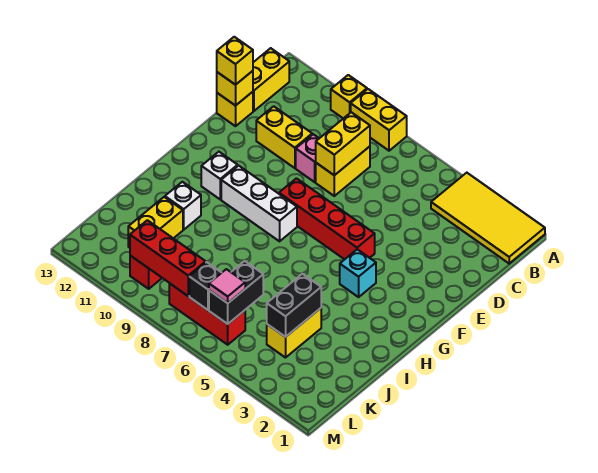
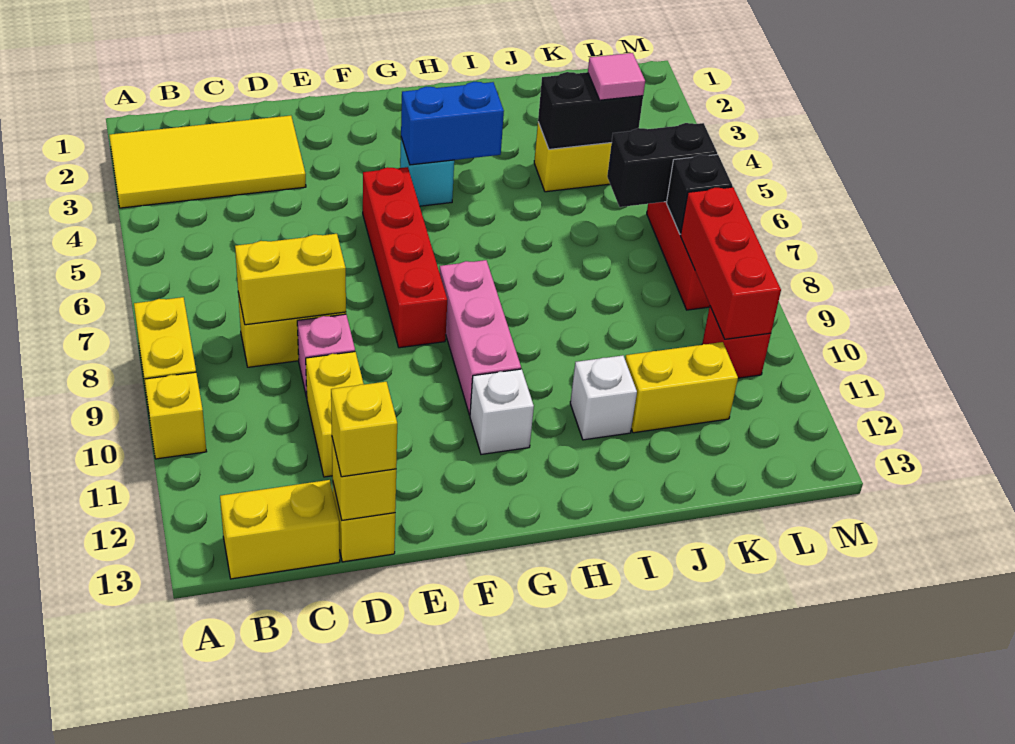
yellow 2x4 tile [431,173,545,263] -> yellow 2x4 tile turned to [109,116,306,208]
none -> blue 1x2 brick [401,82,504,165]
white 1x3 brick [221,166,297,241] -> pink 1x3 brick [439,260,521,415]
pink 1x1 tile [209,269,245,303] -> pink 1x1 tile moved to [588,53,645,100]

